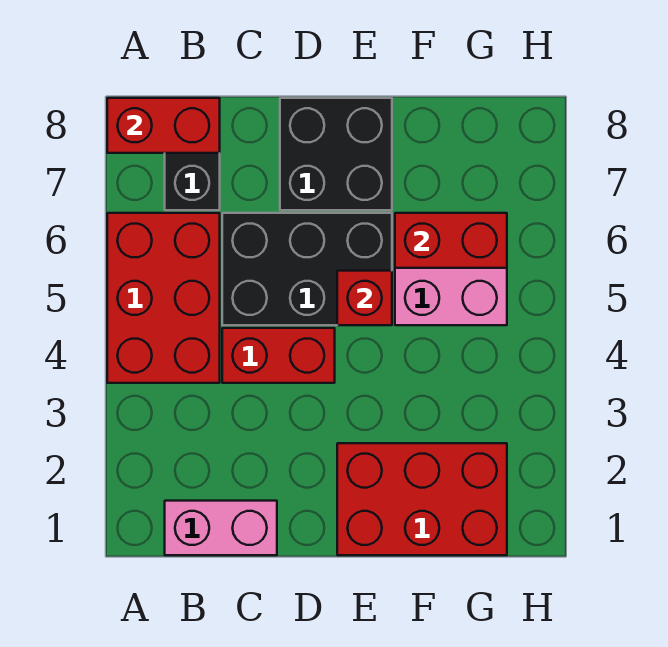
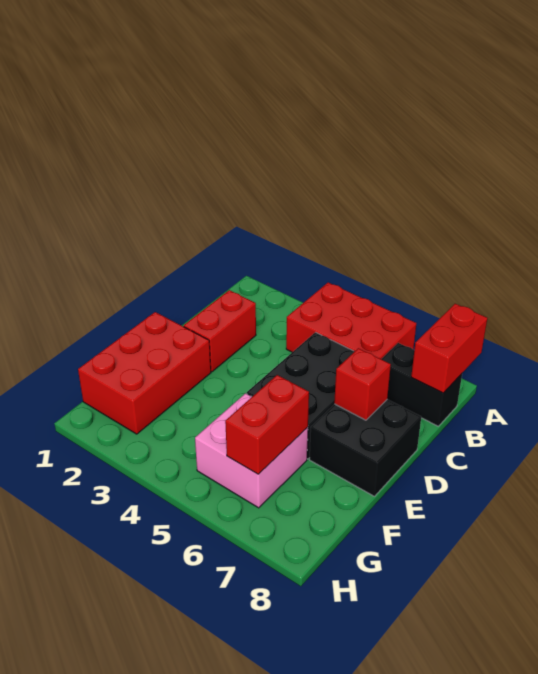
pink 1x2 brick [165,501,277,555] -> none
red 1x2 brick [222,328,335,383] -> red 1x2 brick moved to [184,290,256,372]
red 1x1 brick [337,271,392,325] -> red 1x1 brick moved to [334,348,391,420]

